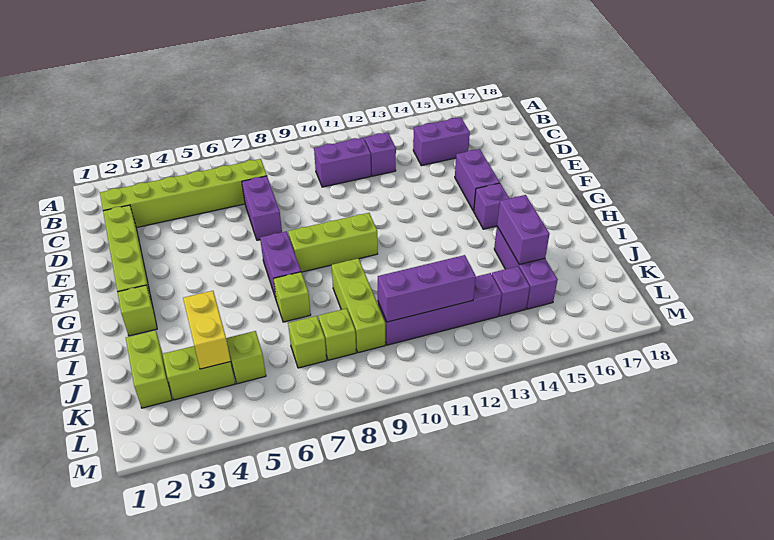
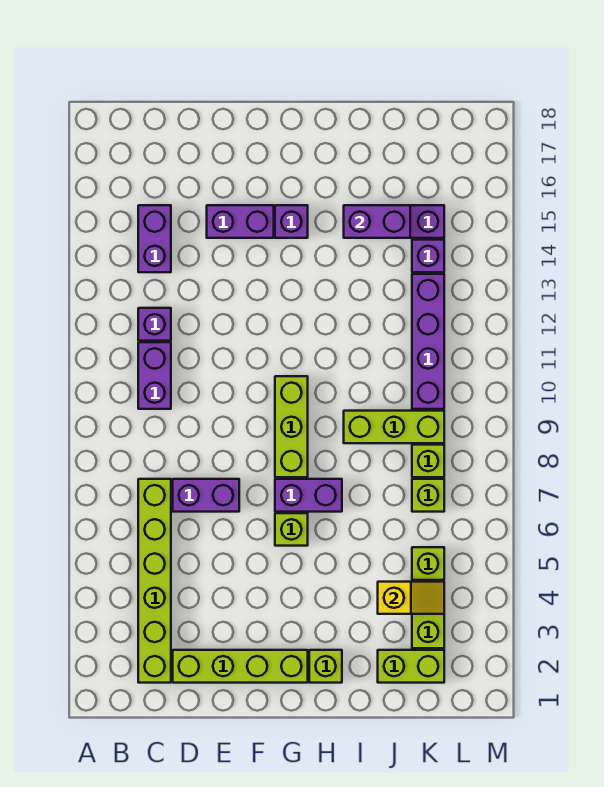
lime 1x1 brick [273,272,311,322] -> lime 1x1 brick moved to [275,513,308,546]
yellow 1x2 brick [183,291,231,369] -> yellow 1x2 slope [378,582,444,614]
purple 1x3 brick [378,255,476,322] -> none

